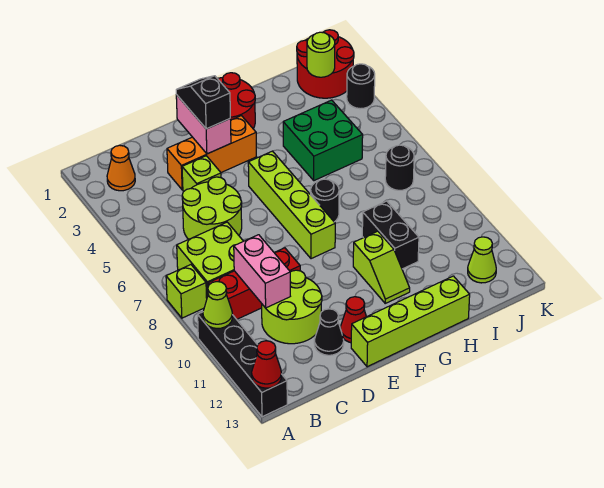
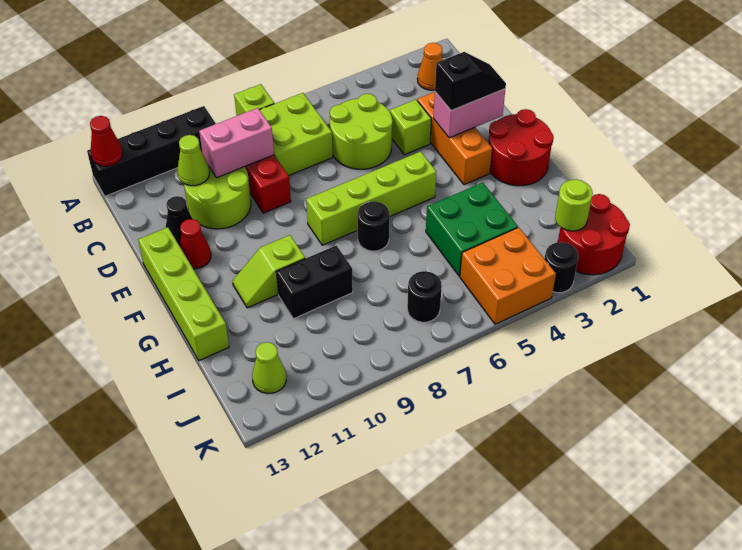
lime 1x1 cone [203,282,232,328] -> lime 1x1 cone moved to [177,135,210,186]
none -> orange 2x2 brick [460,227,556,324]

